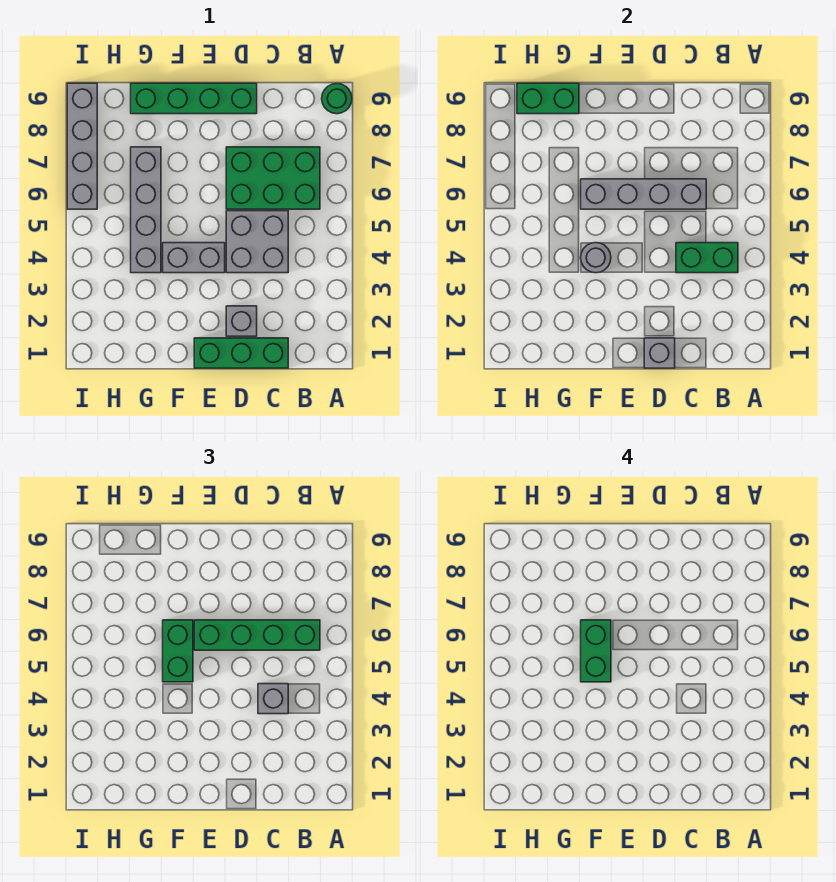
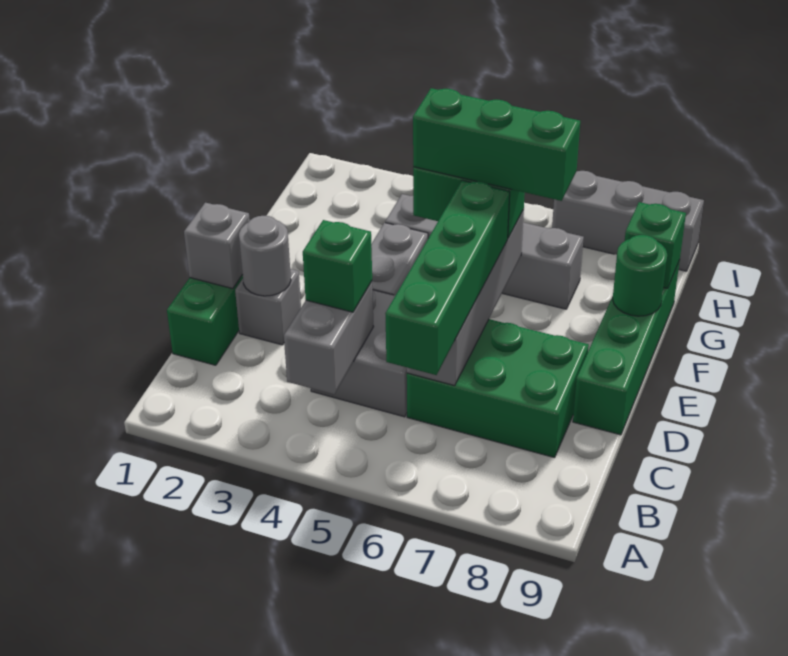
green 1x1 round brick [322,84,352,114] -> green 1x1 round brick moved to [613,235,667,316]
green 1x2 brick [676,243,738,273] -> grey 1x2 brick [284,282,374,394]
green 2x3 brick [226,147,320,209] -> green 2x3 brick turned to [407,319,589,458]
grey 1x1 brick [258,684,288,714] -> green 1x1 brick [303,220,372,312]
grey 1x1 round brick [581,243,611,273] -> grey 1x1 round brick moved to [239,216,291,296]
green 1x2 brick [581,620,611,682] -> green 1x3 brick [413,88,580,201]
green 1x2 brick [517,83,579,114] -> green 1x1 brick [625,202,686,288]
grey 1x4 brick [67,83,97,209] -> grey 1x3 brick [552,171,704,271]

